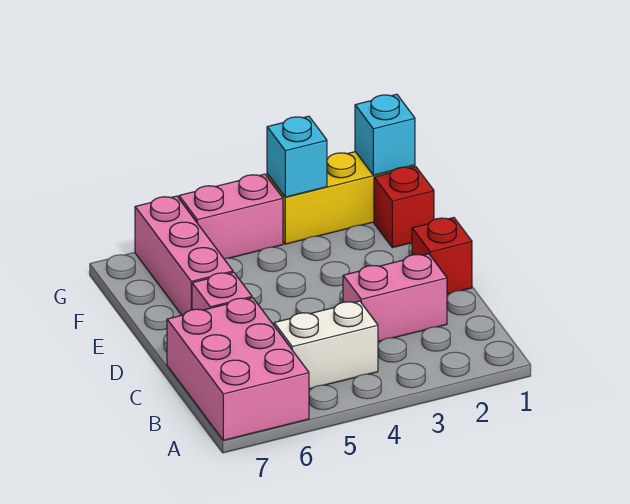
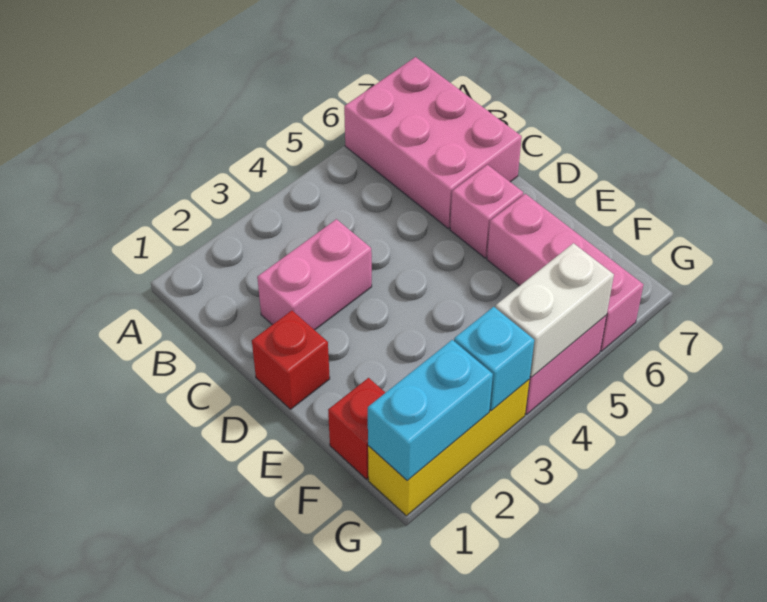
white 1x2 brick [274,301,378,389] -> white 1x2 brick moved to [496,243,614,377]
cyan 1x1 brick [355,94,415,175] -> cyan 1x2 brick [368,340,493,481]

